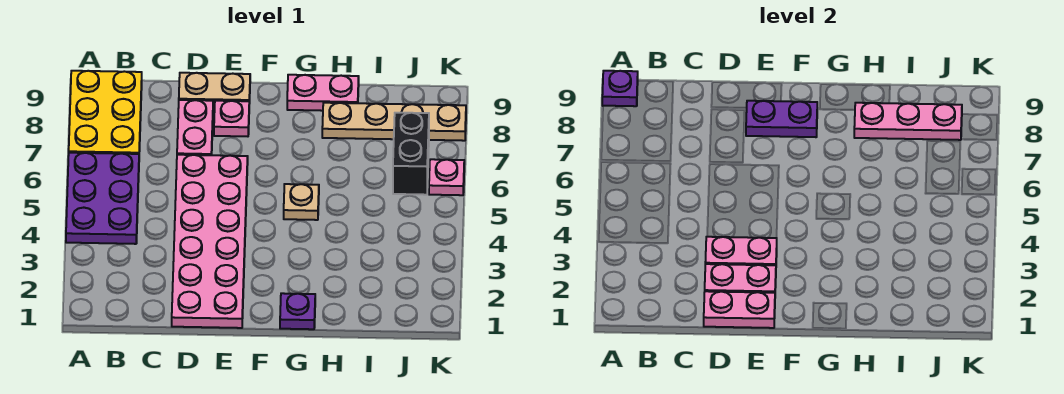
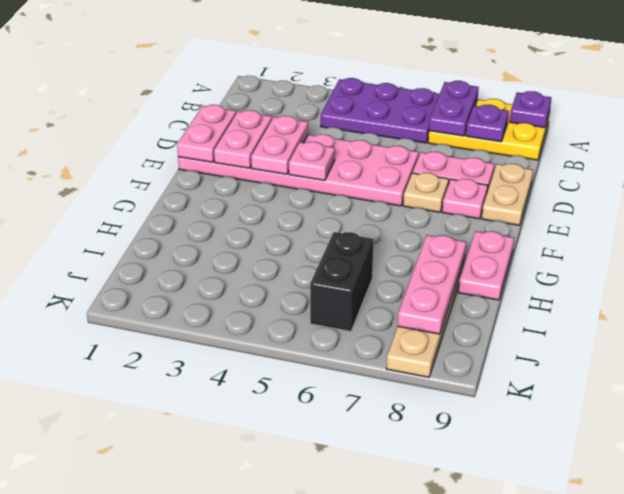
purple 1x2 plate [746,101,817,137] -> purple 1x2 plate moved to [429,81,479,136]
purple 1x1 plate [280,293,315,329] -> purple 1x1 plate moved to [466,105,509,142]
tan 1x1 plate [284,184,319,220] -> tan 1x1 plate moved to [403,173,449,212]
black 1x2 brick [393,113,429,195] -> black 1x2 brick turned to [310,232,374,331]
pink 1x1 plate [429,159,464,195] -> pink 1x1 plate moved to [289,142,335,180]

